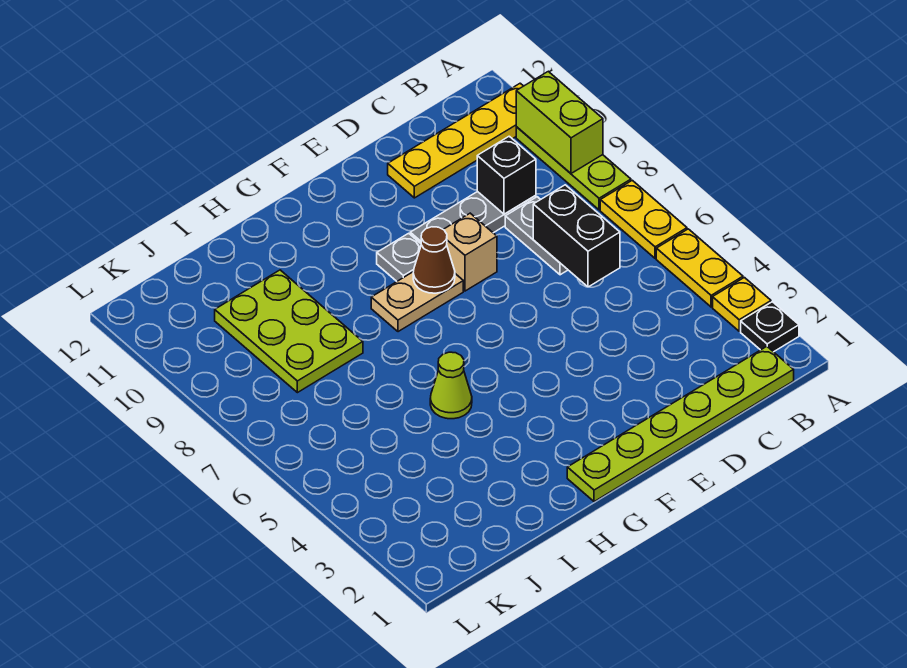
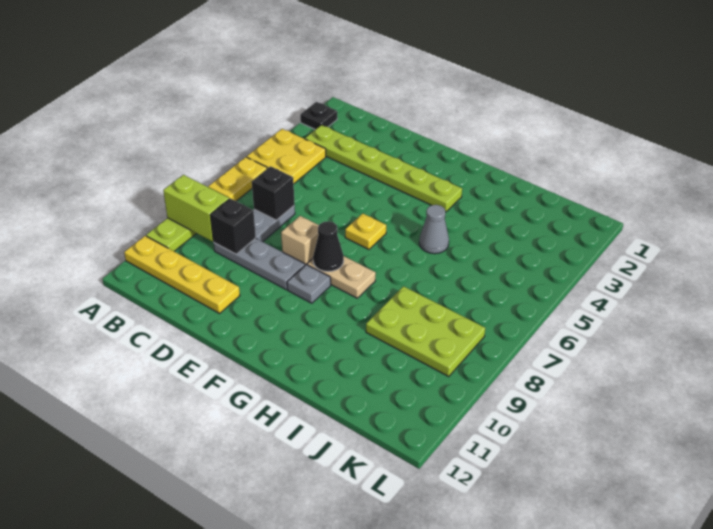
yellow 1x1 plate [713,278,771,331] -> yellow 1x1 plate moved to [345,213,386,249]
yellow 1x2 plate [656,229,743,307] -> yellow 2x2 plate [247,129,326,183]
lime 1x2 brick [516,71,603,173] -> lime 1x2 brick turned to [163,175,229,241]
lime 1x6 plate [567,346,794,502] -> lime 1x6 plate moved to [305,125,462,212]
black 1x2 brick [533,185,620,287] -> black 1x1 brick [252,166,295,220]
brown 1x1 cone [413,227,455,293] -> black 1x1 cone [313,221,344,272]
lime 1x1 cone [430,352,472,419] -> grey 1x1 cone [419,205,449,254]
lime 2x3 plate [215,270,363,393] -> lime 2x3 plate turned to [366,286,485,376]

